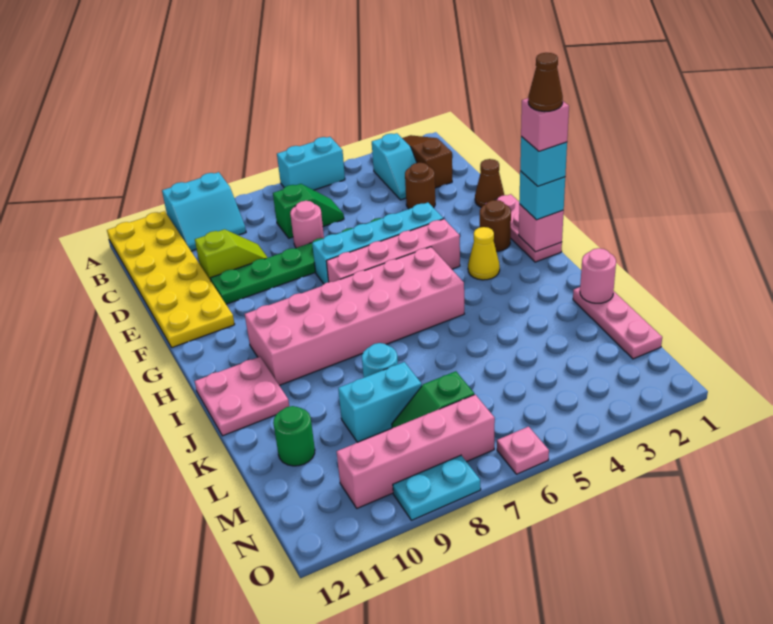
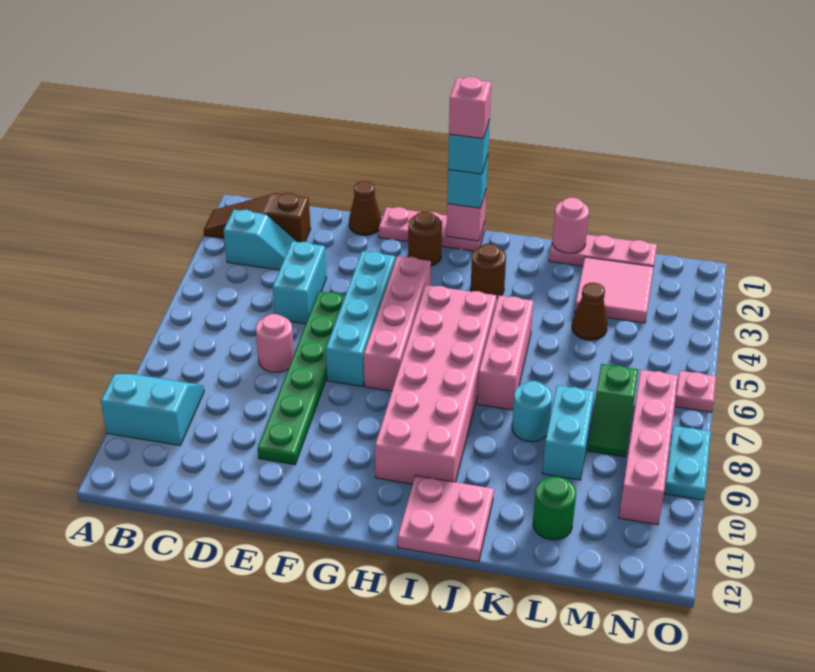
cyan 1x2 brick [277,137,345,190] -> cyan 1x2 brick moved to [272,241,326,324]
cyan 2x2 slope [162,172,246,251] -> cyan 2x2 slope turned to [101,374,204,445]
yellow 2x6 plate [107,211,235,348] -> none
green 1x2 slope [273,184,344,238] -> none
brown 1x1 round brick [405,163,435,209] -> brown 1x1 round brick moved to [471,244,506,298]
lime 1x2 slope [195,229,268,281] -> none
brown 1x1 cone [528,53,563,112] -> brown 1x1 cone moved to [572,283,607,340]
yellow 1x1 cone [468,227,500,280] -> none
none -> pink 1x3 brick [477,296,534,410]
none -> pink 2x2 tile [575,257,654,323]

